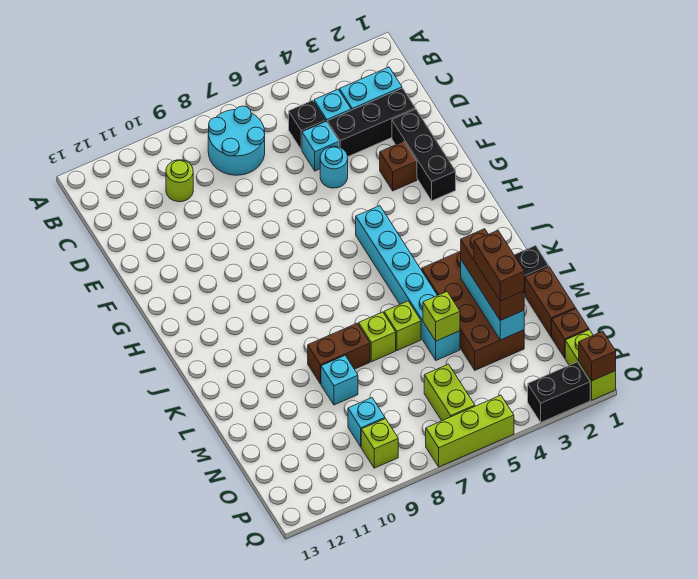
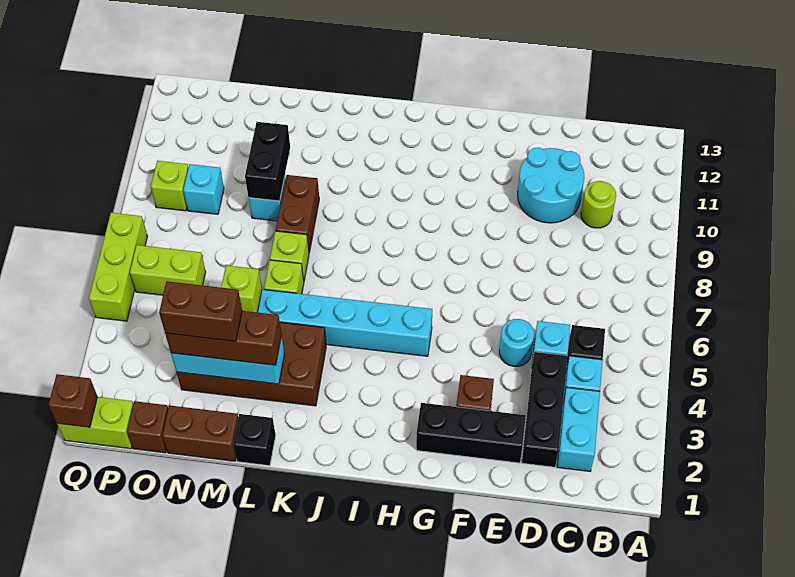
cyan 2x2 round brick [208,106,265,175] -> cyan 2x2 round brick moved to [518,148,584,223]
black 1x2 brick [528,362,590,422] -> black 1x2 brick moved to [245,122,290,201]

